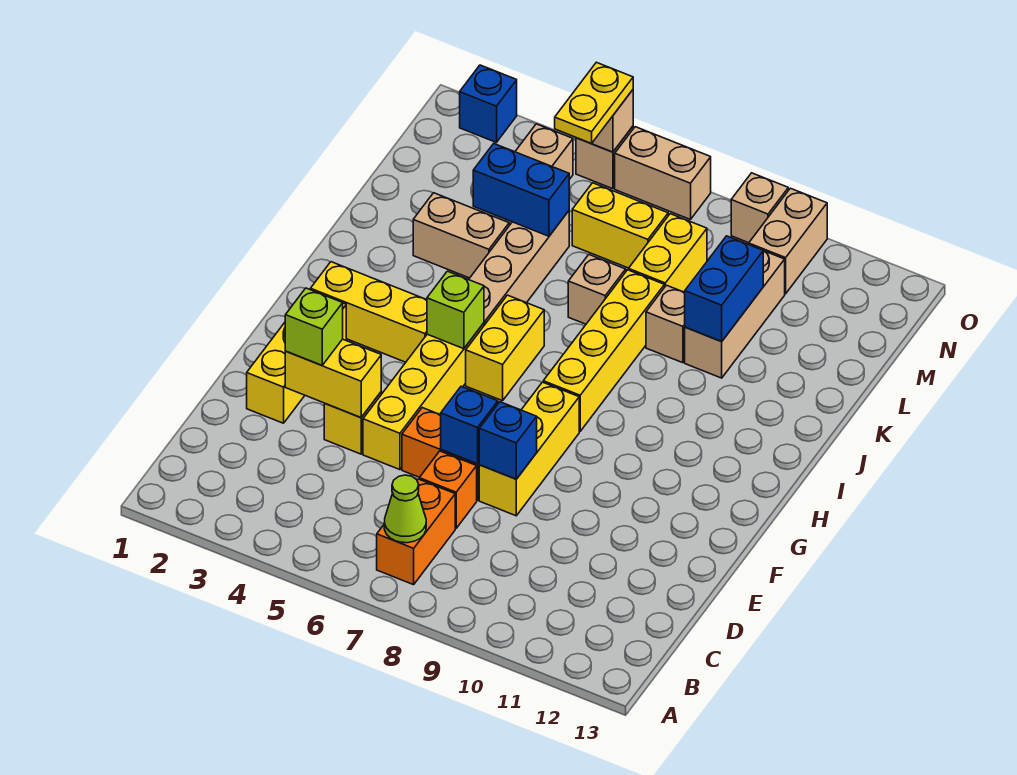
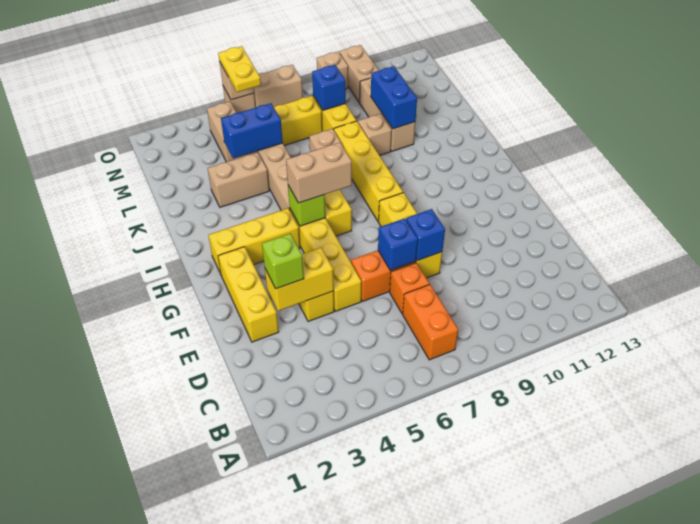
lime 1x1 cone [384,475,426,543] -> none
none -> tan 1x2 brick [286,142,352,203]
blue 1x1 brick [460,65,517,142] -> blue 1x1 brick moved to [312,65,346,110]

